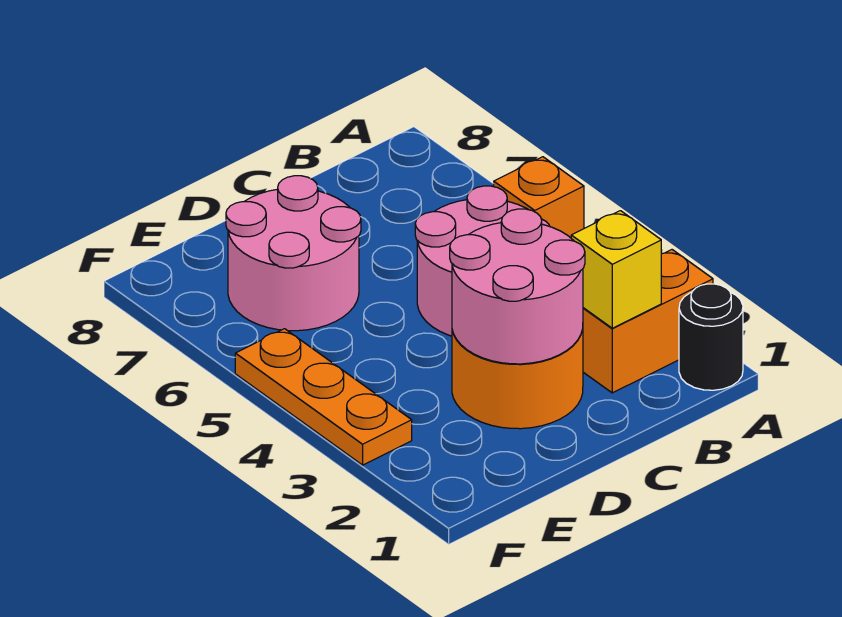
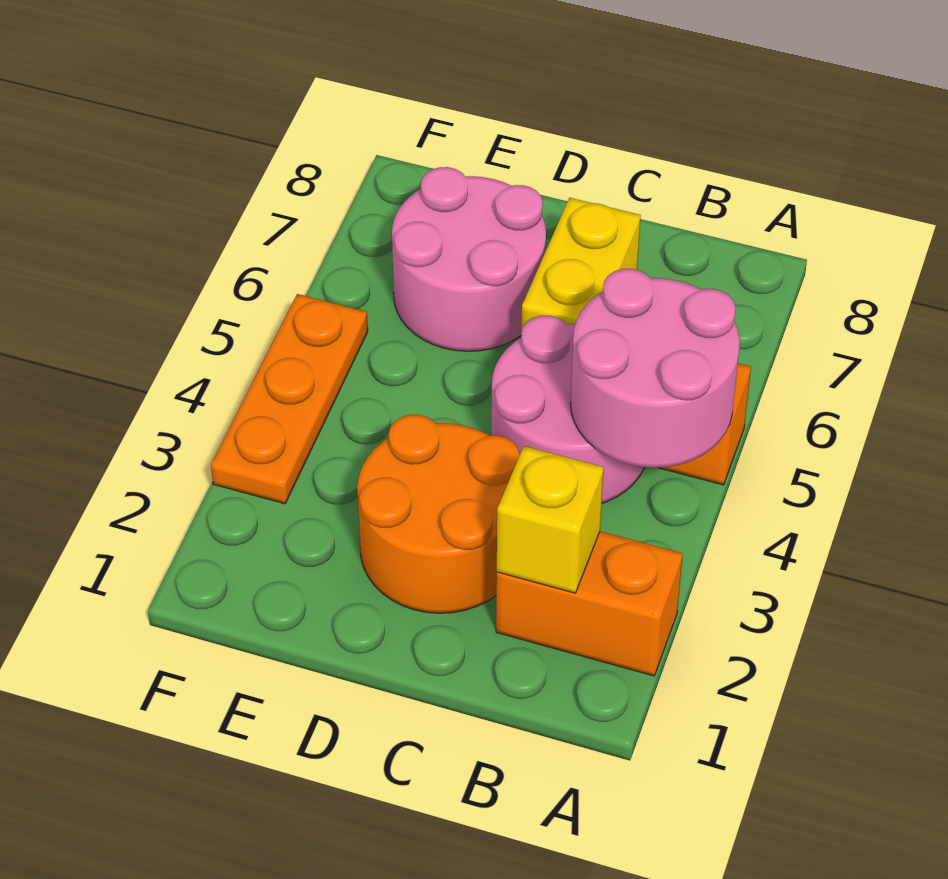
black 1x1 round brick [679,284,743,390] -> none
pink 2x2 round brick [450,209,585,364] -> pink 2x2 round brick moved to [570,269,740,468]
none -> yellow 1x2 brick [521,198,641,333]

